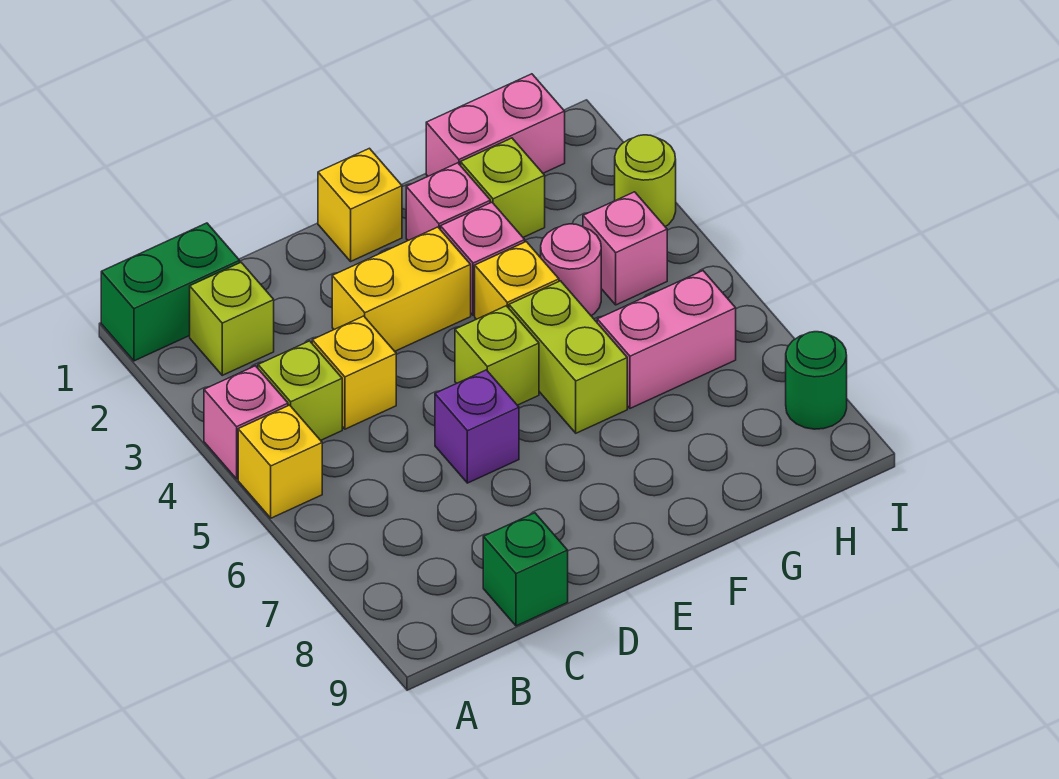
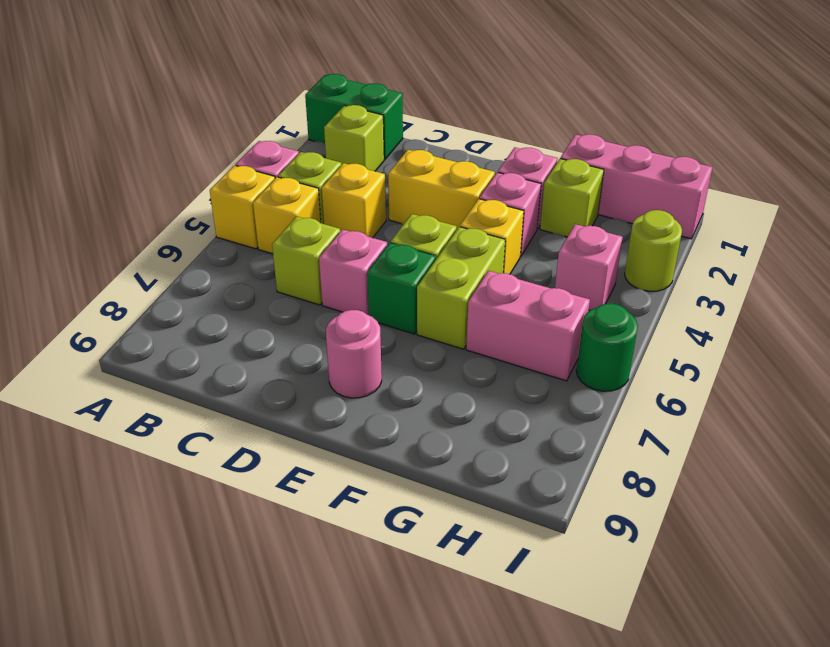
none -> lime 1x1 brick [272,216,340,305]
green 1x1 brick [483,513,568,626] -> green 1x1 brick moved to [367,243,436,334]
purple 1x1 brick [435,370,519,483] -> pink 1x1 brick [319,229,387,315]
yellow 1x1 brick [318,148,402,261] -> yellow 1x1 brick moved to [253,177,321,254]
pink 1x2 brick [426,74,565,176] -> pink 1x3 brick [560,134,712,239]
pink 1x1 round brick [541,224,601,316] -> pink 1x1 round brick moved to [326,310,382,398]
green 1x1 round brick [786,332,847,429] -> green 1x1 round brick moved to [576,303,638,391]

